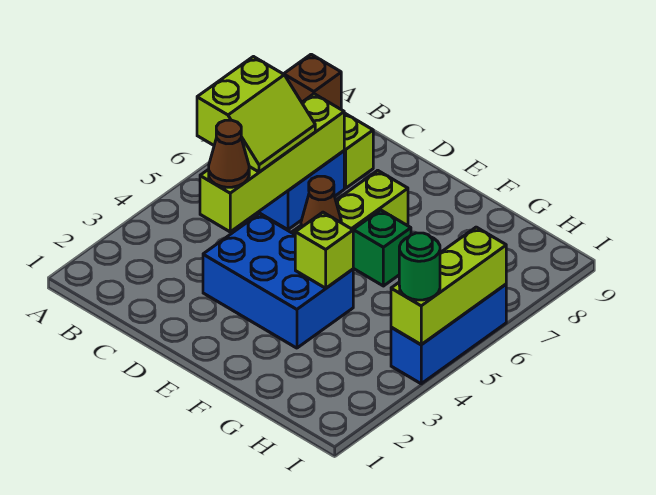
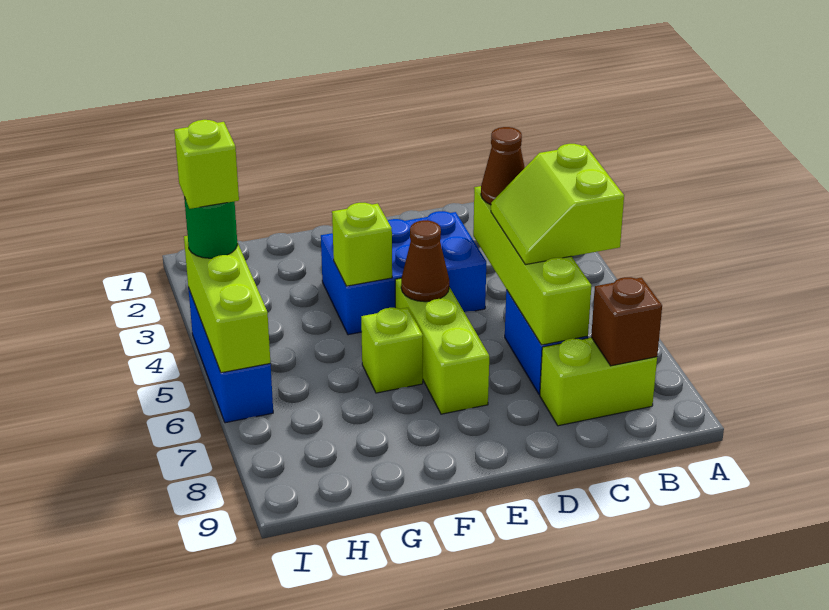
green 1x1 brick [353,210,411,286] -> lime 1x1 brick [361,308,423,393]
none -> lime 1x1 brick [174,120,239,209]

